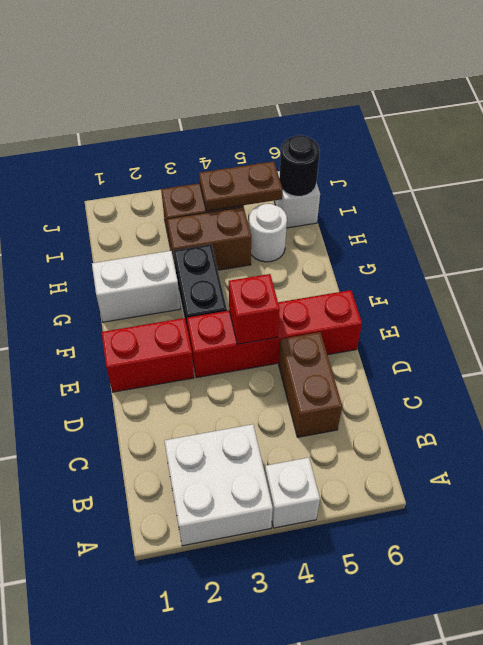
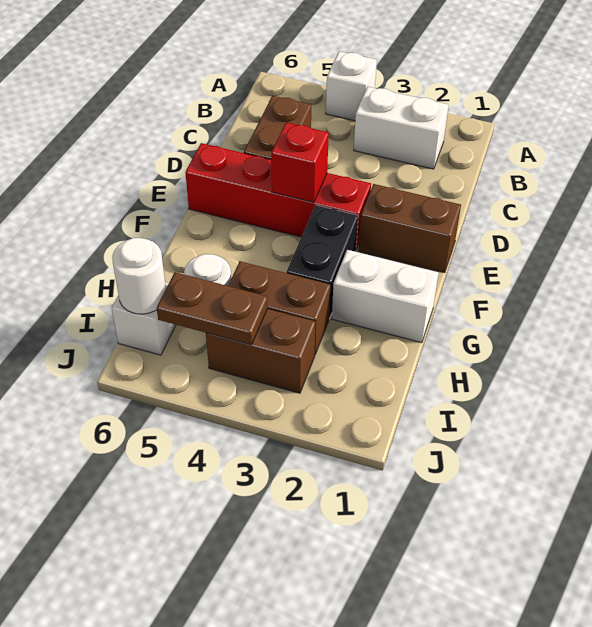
white 2x2 brick [164,424,273,546] -> white 1x2 brick [354,87,449,169]
red 1x2 brick [101,318,194,392] -> brown 1x2 brick [359,184,461,273]
black 1x1 round brick [279,135,320,196] -> white 1x1 round brick [112,238,166,314]

